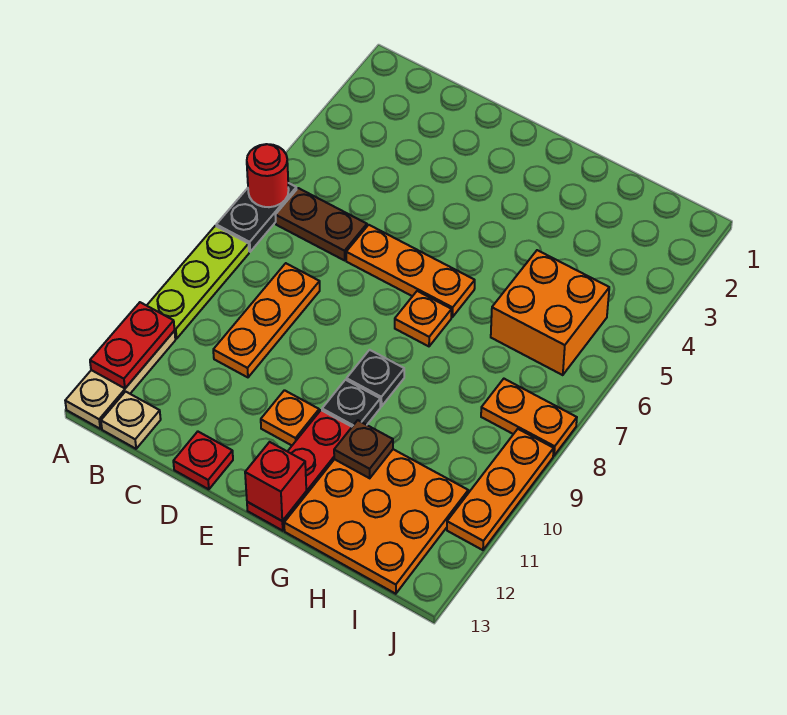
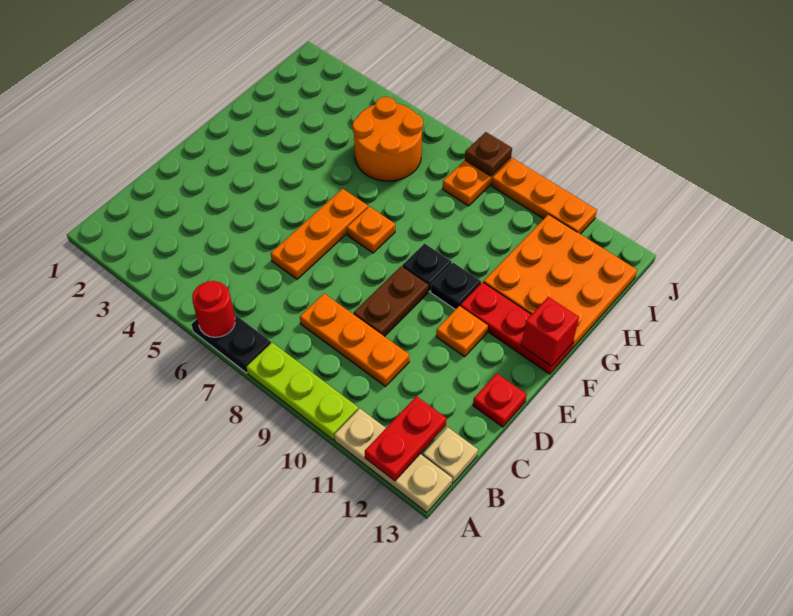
red 1x2 plate [90,302,175,388] -> red 1x2 plate turned to [365,396,447,481]
brown 1x2 plate [275,188,367,260] -> brown 1x2 plate moved to [354,266,428,337]
brown 1x1 plate [334,420,393,478] -> brown 1x1 plate moved to [465,132,512,176]
orange 2x2 brick [491,250,609,375] -> orange 2x2 round brick [353,97,423,181]

